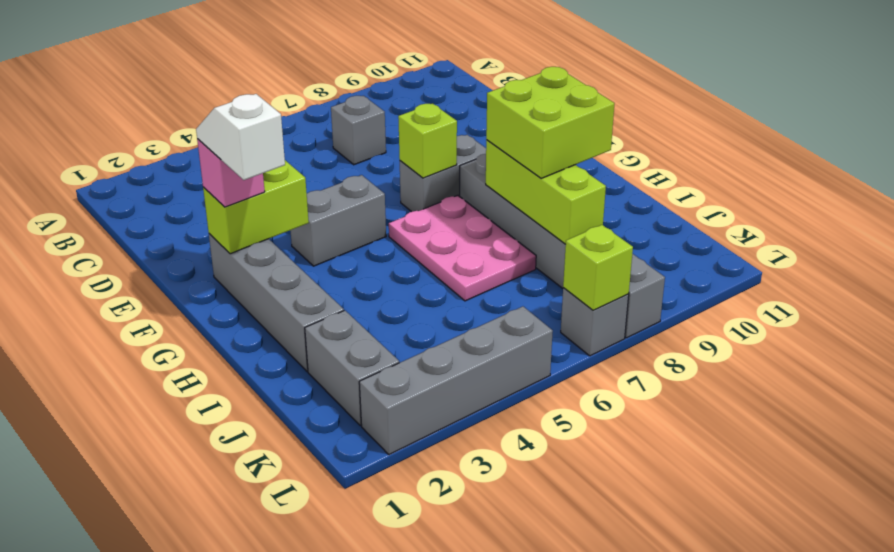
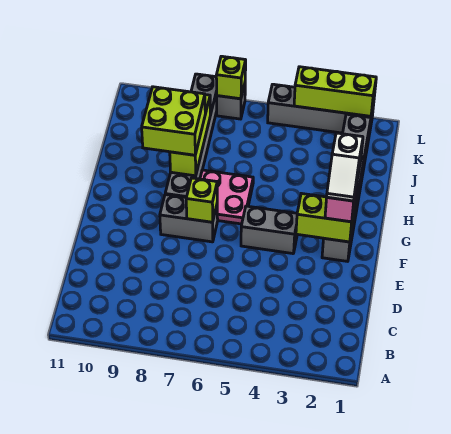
grey 1x1 brick [331,96,386,165] -> none
pink 2x3 plate [389,195,536,301] -> pink 2x2 plate [200,170,253,224]
none -> lime 1x3 brick [294,67,376,116]

